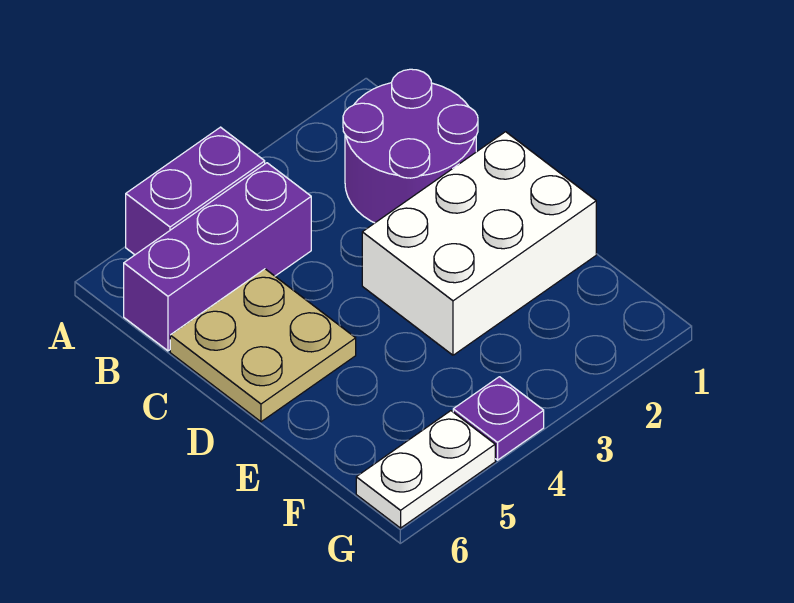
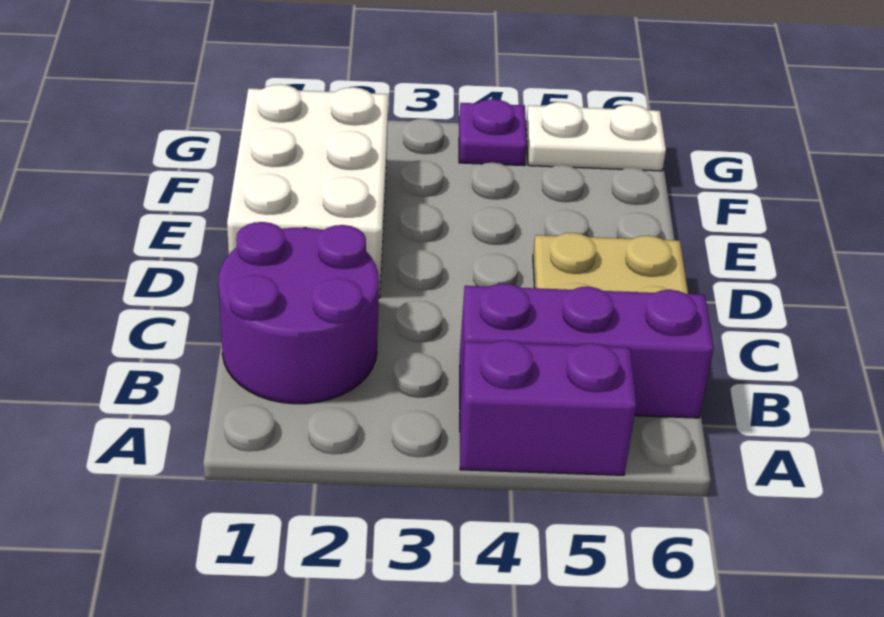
white 2x3 brick [362,132,596,355] -> white 2x3 brick turned to [227,84,388,298]

